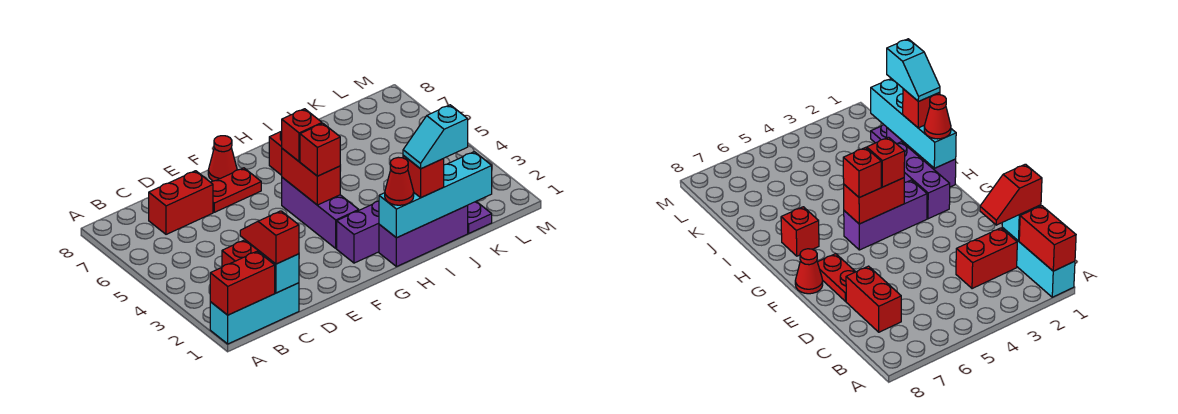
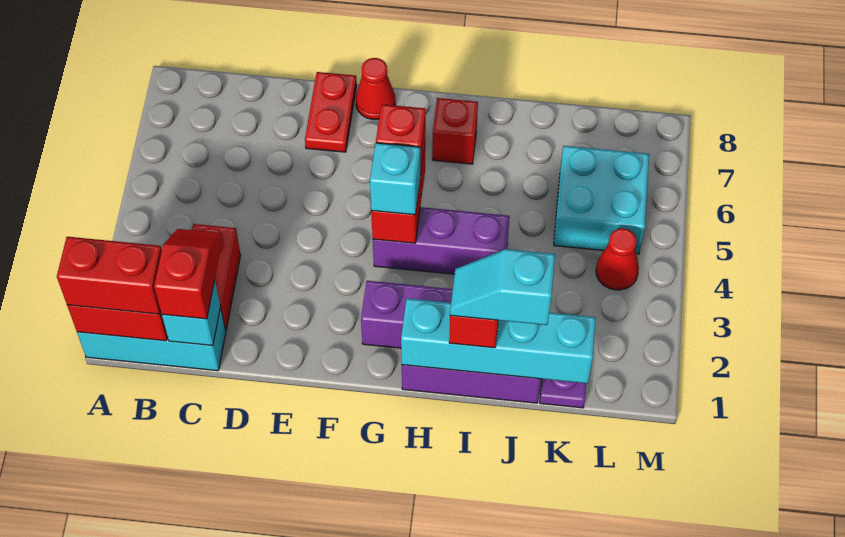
red 1x2 brick [149,171,213,234] -> red 1x2 brick moved to [57,237,162,314]
red 1x2 plate [211,168,261,212] -> red 1x2 plate turned to [305,72,357,152]
purple 1x3 brick [282,177,359,248] -> purple 1x3 brick turned to [373,207,510,274]
red 1x1 brick [300,123,340,176] -> cyan 1x1 brick [370,143,420,215]
red 1x1 cone [385,157,414,205] -> red 1x1 cone moved to [596,228,639,290]
none -> cyan 2x2 brick [554,146,649,254]

